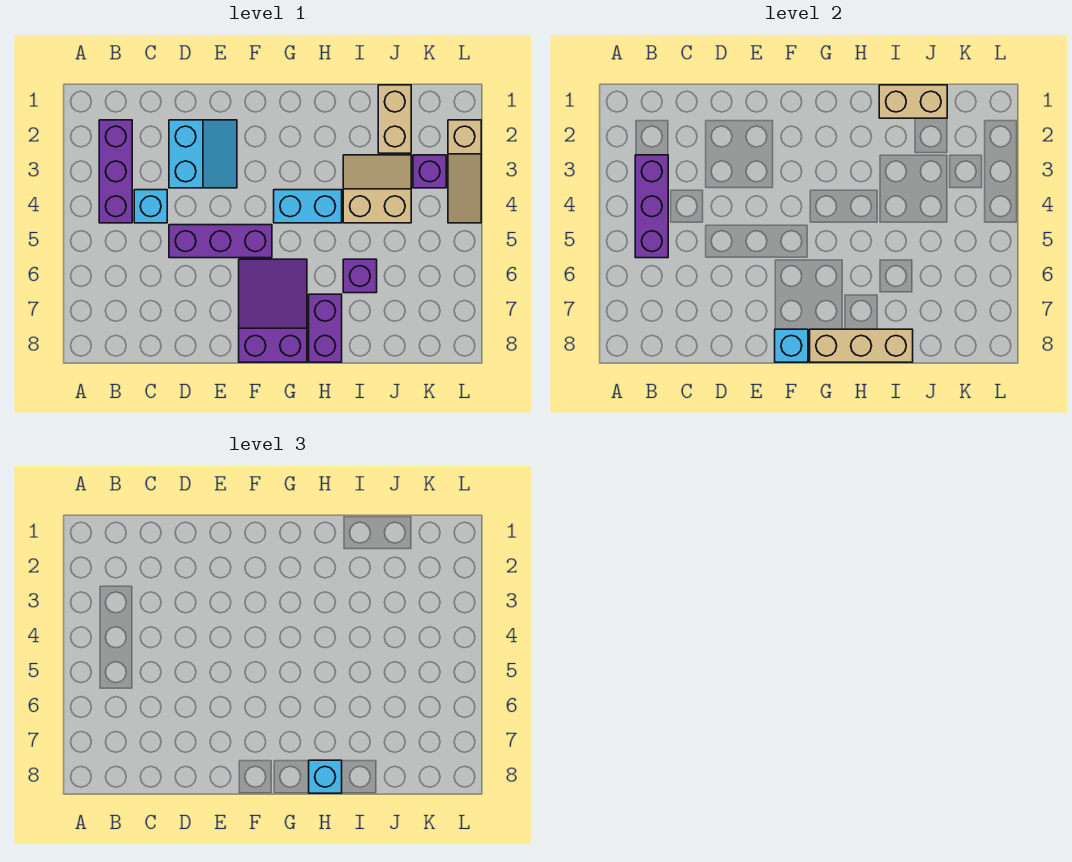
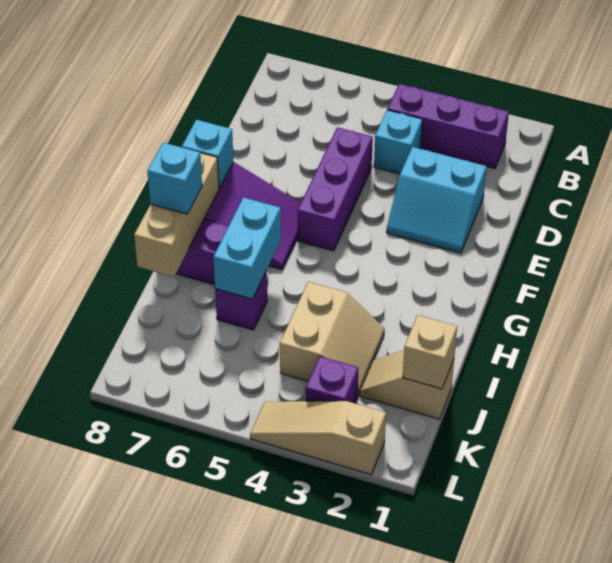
purple 1x3 brick [635,155,668,258] -> none
cyan 1x2 brick [274,190,342,223] -> cyan 1x2 brick moved to [213,197,281,299]
tan 1x2 brick [879,85,947,118] -> tan 1x1 brick [403,315,457,389]
tan 1x2 brick [378,85,411,153] -> tan 1x2 slope [360,350,454,419]

